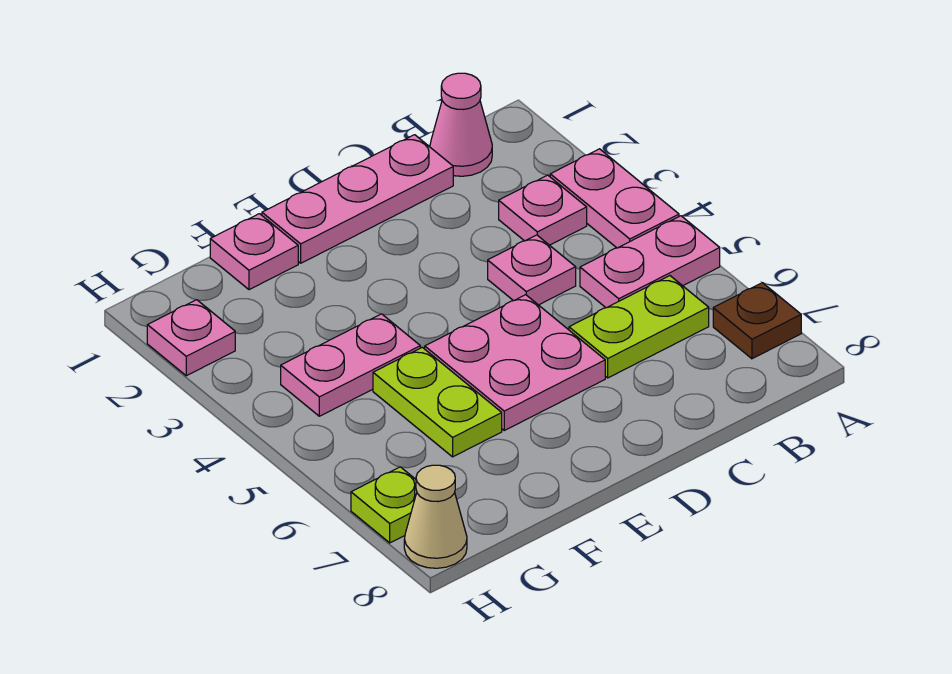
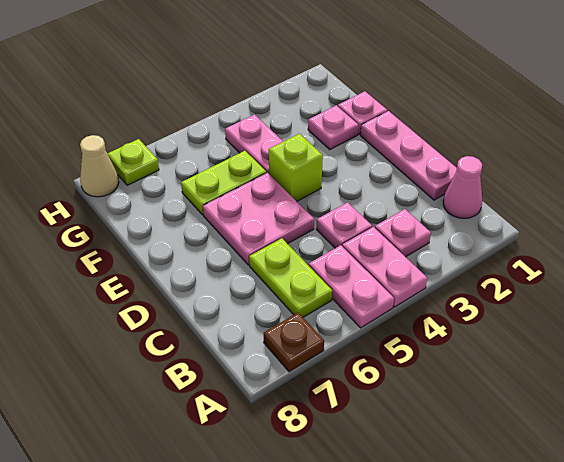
pink 1x2 plate [550,149,679,248] -> pink 1x2 plate turned to [342,227,427,307]
none -> lime 1x1 brick [269,134,323,201]
pink 1x1 plate [147,300,235,376] -> pink 1x1 plate moved to [308,105,358,149]

